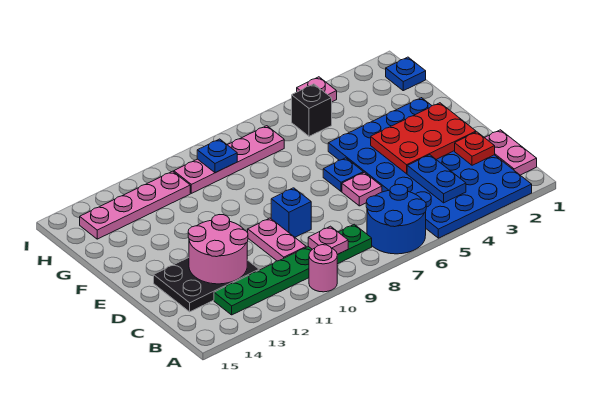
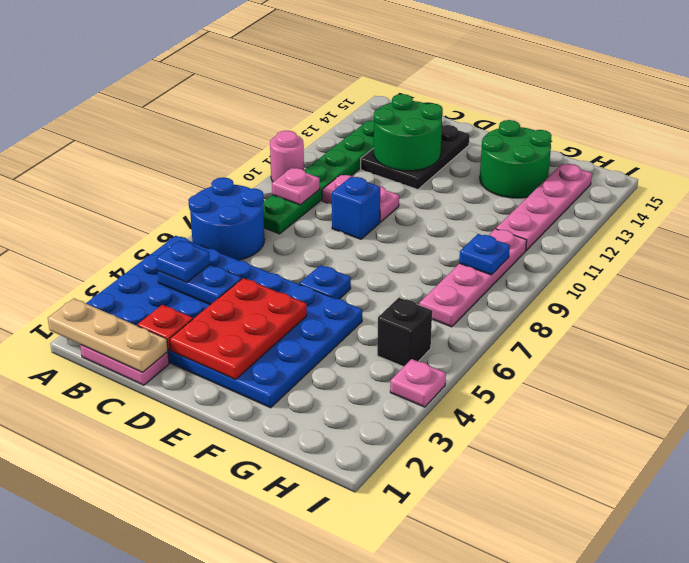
none -> tan 1x3 plate [48,298,168,372]
pink 2x2 round brick [188,215,248,284] -> green 2x2 round brick [373,94,443,171]
pink 1x1 plate [342,172,382,206] -> none
none -> green 2x2 round brick [480,120,552,198]
blue 1x1 plate [386,57,426,91] -> blue 1x1 plate moved to [156,241,210,282]

